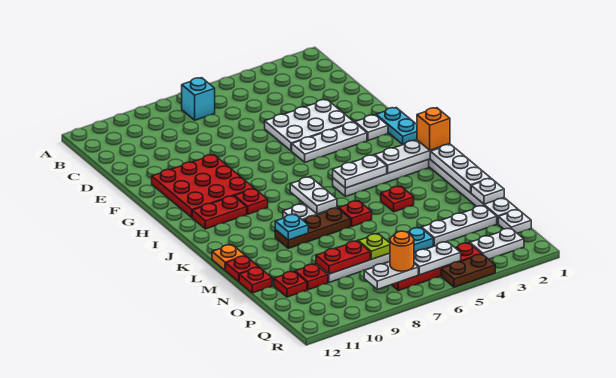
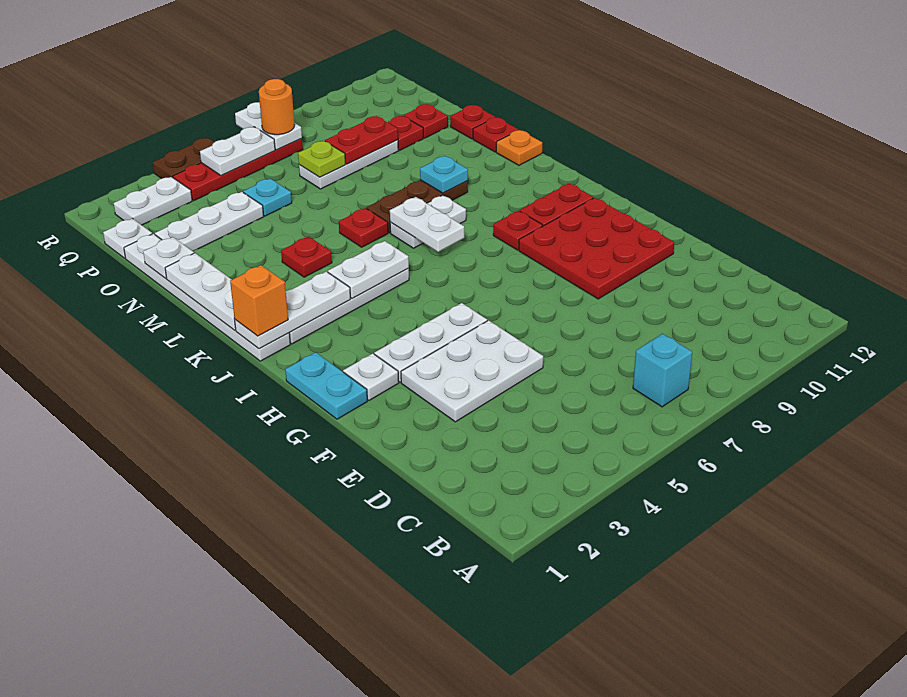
white 1x2 plate [364,262,418,289] -> white 1x2 plate turned to [235,102,302,150]

